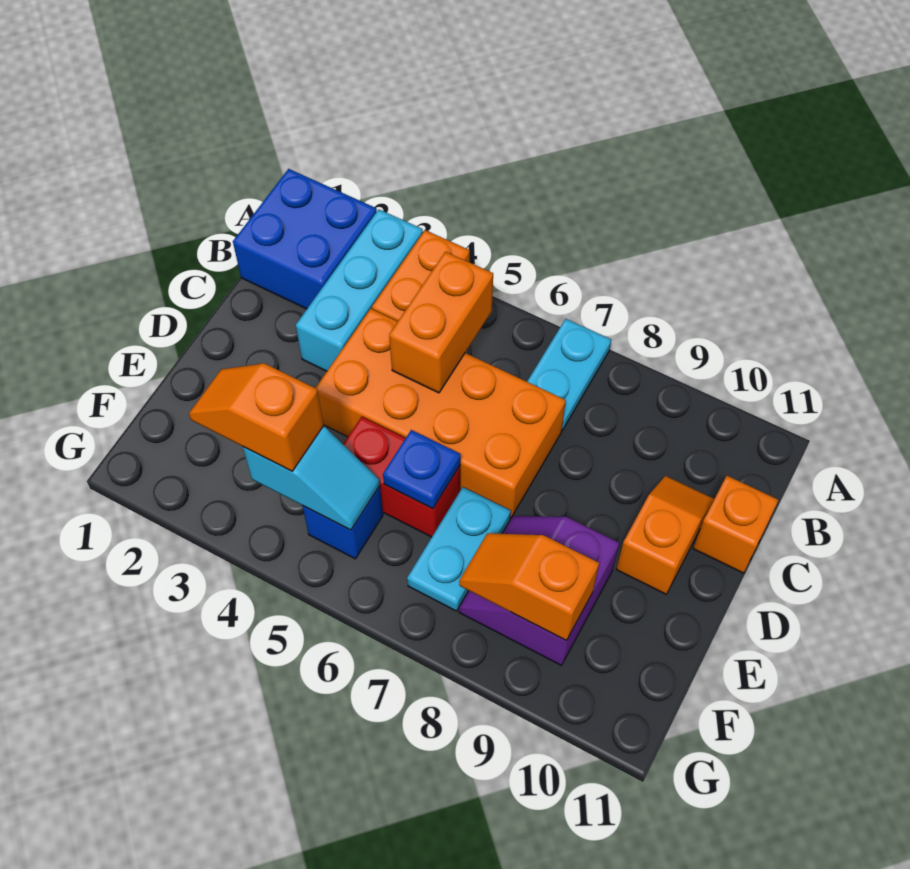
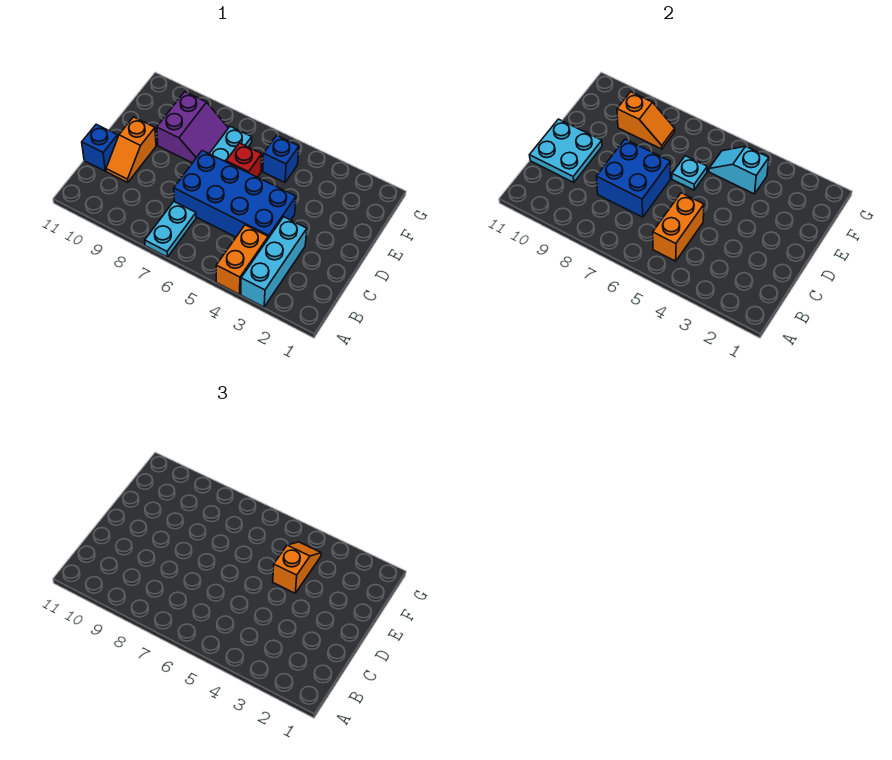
blue 2x2 brick [233,169,377,309] -> blue 2x2 brick moved to [596,139,670,217]
orange 2x4 brick [316,309,566,517] -> blue 2x4 brick [174,151,296,238]
none -> cyan 2x2 plate [530,119,602,183]
orange 1x1 brick [693,476,778,573] -> blue 1x1 brick [82,124,118,171]
red 1x2 brick [343,417,460,537] -> red 1x1 brick [226,143,262,177]
blue 1x1 plate [383,430,460,509] -> cyan 1x1 plate [672,156,707,190]
orange 1x2 slope [189,363,323,471] -> orange 1x2 slope turned to [273,542,321,593]

